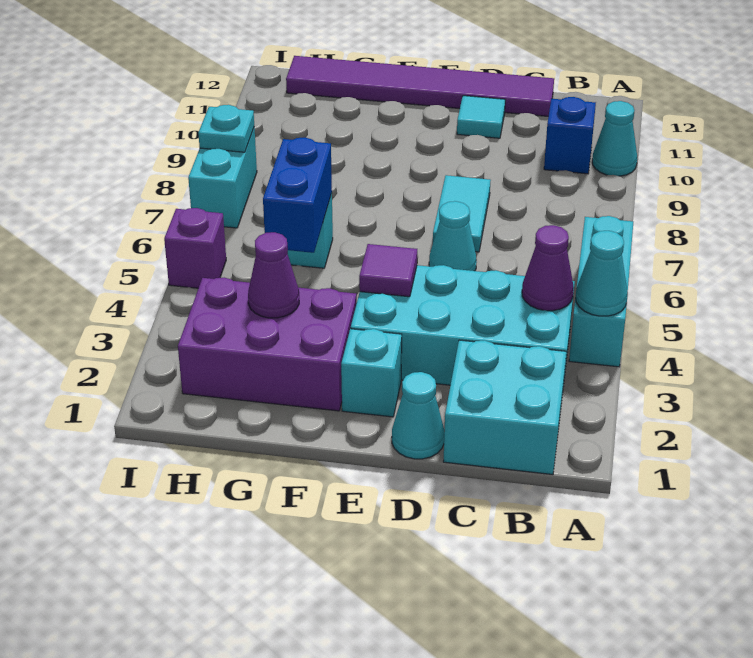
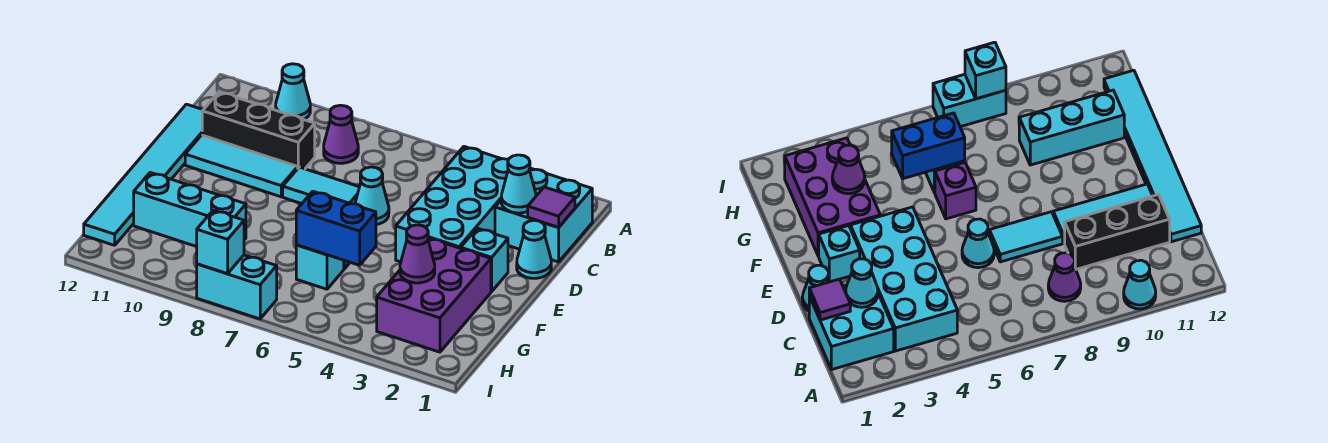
cyan 1x3 brick [569,216,633,367] -> cyan 1x3 brick moved to [134,173,246,247]
cyan 1x1 cone [576,231,628,316] -> cyan 1x1 cone moved to [501,155,536,213]
purple 1x1 cone [522,225,574,311] -> purple 1x1 cone moved to [324,105,358,163]
blue 1x1 brick [544,97,596,174] -> none
none -> black 1x3 brick [202,92,315,169]
purple 1x6 tile [286,56,554,116] -> cyan 1x6 tile [84,104,203,245]
cyan 1x1 tile [457,96,505,138] -> cyan 1x3 tile [185,135,298,197]
purple 1x1 tile [359,244,417,297] -> purple 1x1 tile moved to [528,187,575,227]
purple 1x1 brick [164,208,226,288] -> purple 1x1 brick moved to [935,163,976,219]
cyan 1x1 plate [198,105,254,152] -> cyan 1x1 brick [197,210,244,274]

